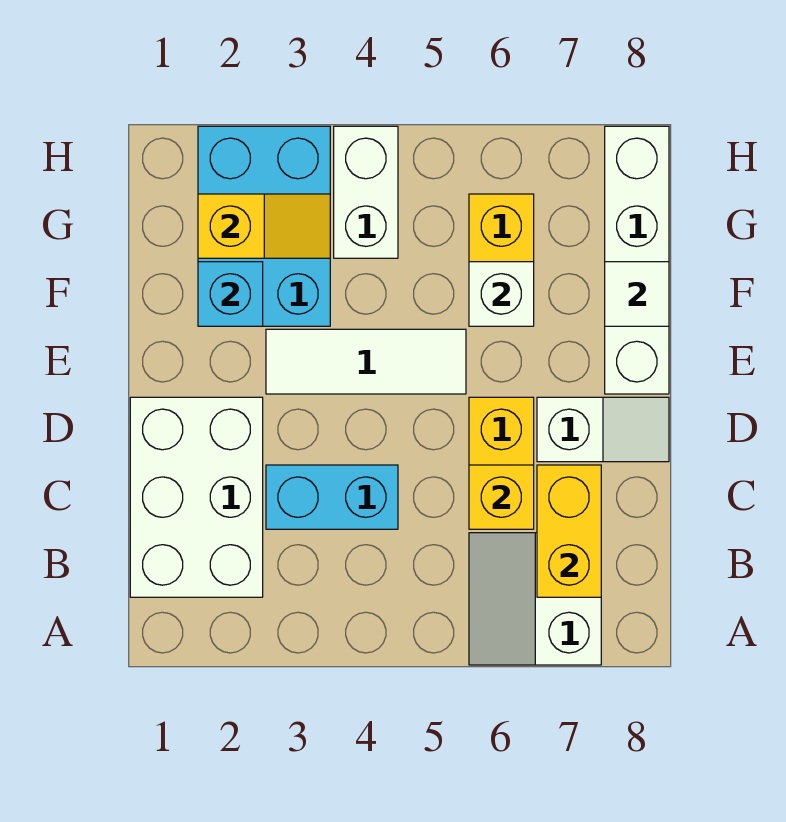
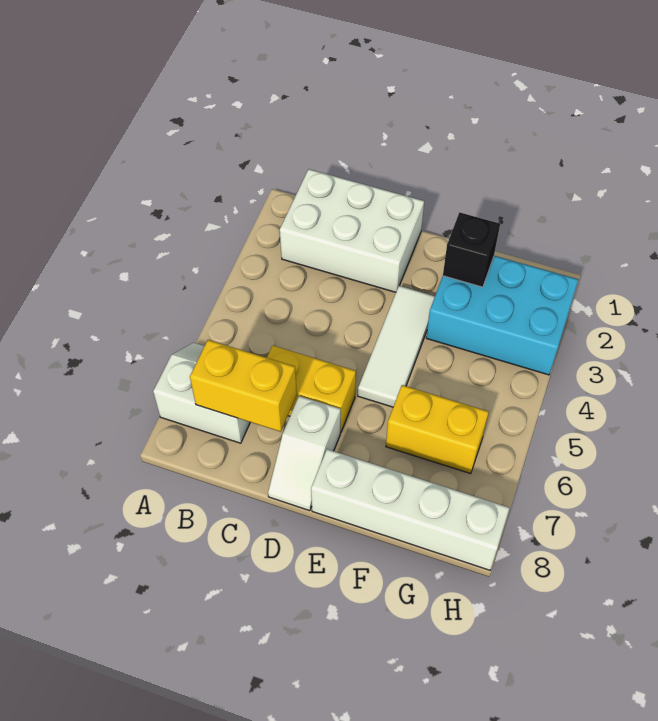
cyan 1x2 brick [266,465,398,529] -> none
yellow 1x1 brick [469,465,534,529] -> none
cyan 1x1 brick [198,262,263,326] -> black 1x1 brick [443,212,500,287]
white 1x1 brick [469,262,534,326] -> none
white 1x1 tile [605,262,669,326] -> none
yellow 1x2 slope [198,194,330,258] -> none
white 1x2 brick [334,126,398,258] -> none

